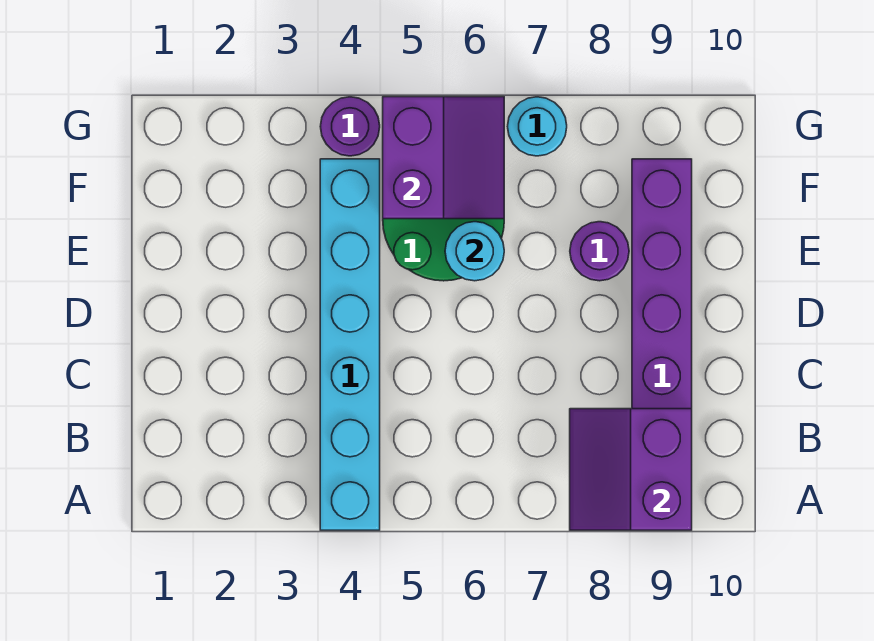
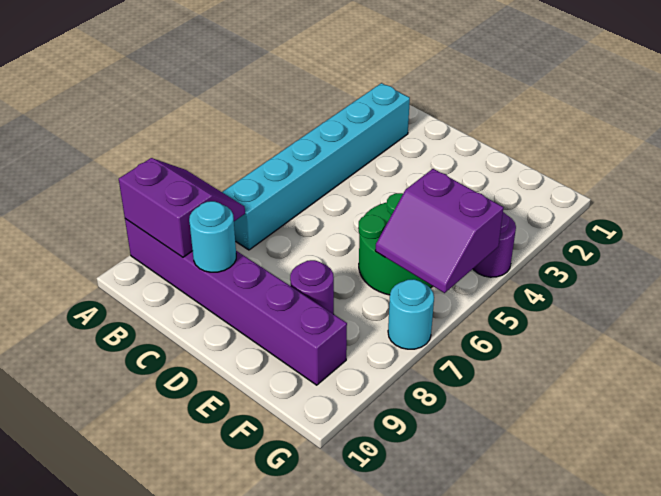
cyan 1x6 brick [320,159,380,530] -> cyan 1x6 brick turned to [222,83,410,250]
cyan 1x1 round brick [445,222,504,281] -> cyan 1x1 round brick moved to [189,201,236,272]

